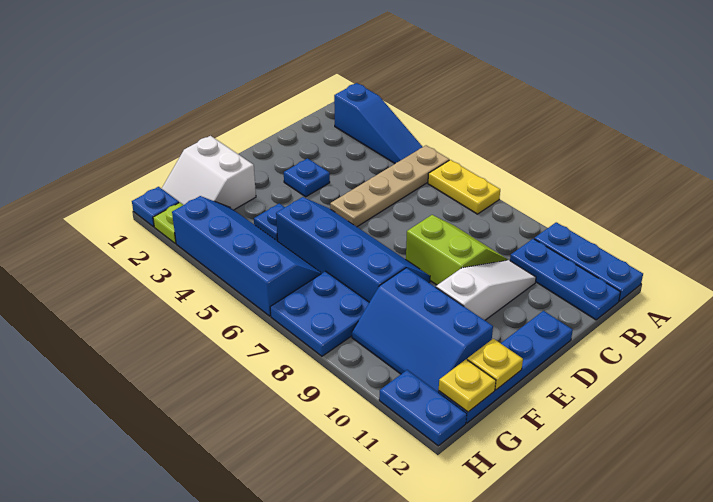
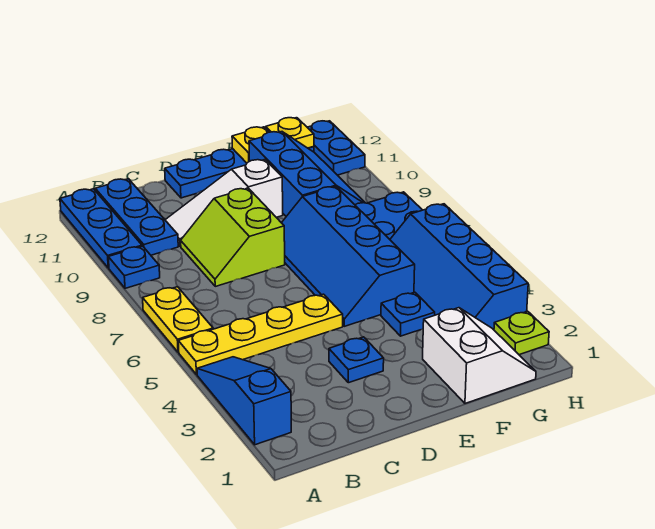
tan 1x4 plate [330,145,449,227] -> yellow 1x4 plate [178,294,343,375]
blue 1x1 plate [132,187,179,227] -> blue 1x1 plate moved to [108,246,160,288]

